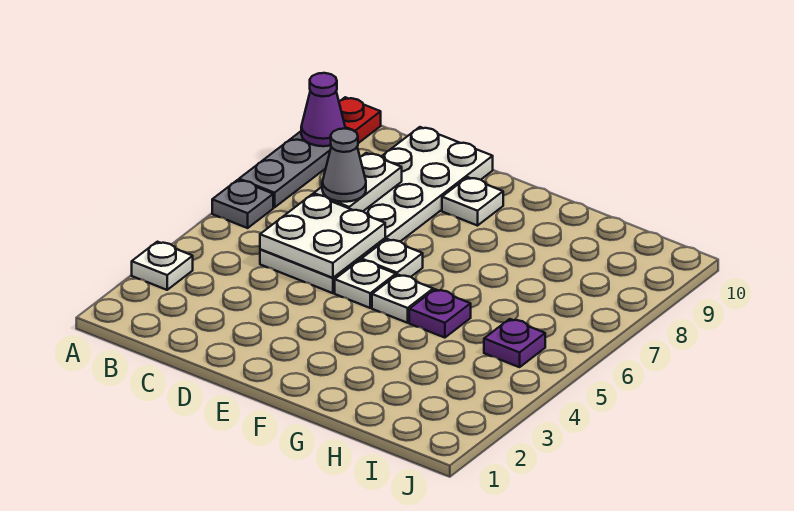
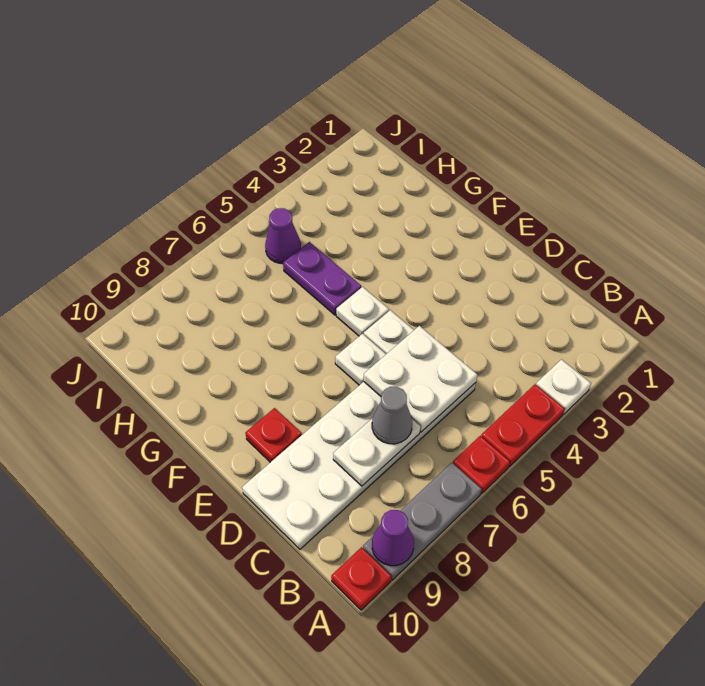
none -> red 1x2 plate [481,384,565,467]
grey 1x1 plate [212,180,273,228] -> red 1x1 plate [453,436,510,494]
white 1x1 plate [442,177,503,226] -> red 1x1 plate [245,408,302,462]
purple 1x1 plate [409,289,471,338] -> purple 1x2 plate [283,242,361,315]
purple 1x1 plate [484,319,545,367] -> purple 1x1 cone [265,208,301,263]

